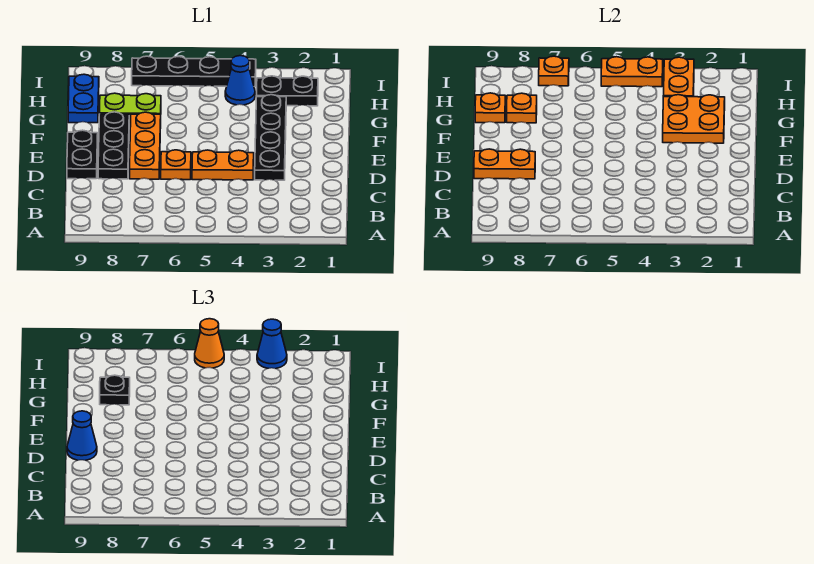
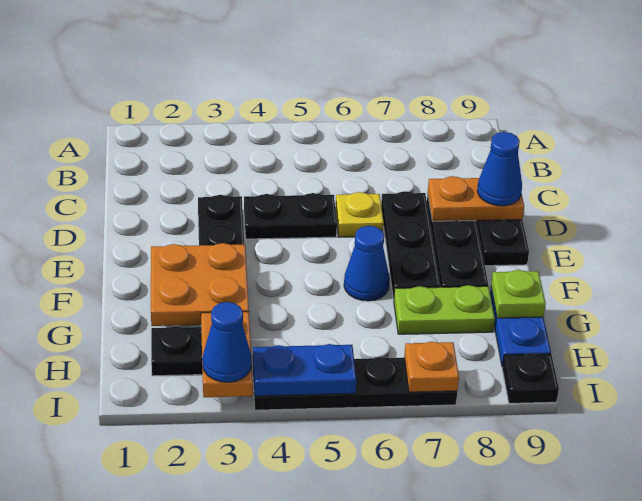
orange 1x2 plate [192,150,254,180] -> black 1x2 plate [244,193,337,239]
orange 1x1 plate [161,150,191,180] -> yellow 1x1 plate [335,192,384,237]
orange 1x3 plate [130,112,161,179] -> black 1x3 plate [381,191,440,300]
orange 1x1 plate [507,93,537,123] -> none
black 1x1 plate [100,375,130,405] -> black 1x1 plate moved to [502,353,559,403]
orange 1x1 plate [475,93,505,123] -> lime 1x1 plate [491,270,546,318]
blue 1x1 cone [225,56,255,105] -> blue 1x1 cone moved to [344,226,390,301]
orange 1x2 plate [601,57,663,87] -> blue 1x2 plate [253,344,356,396]
orange 1x1 cone [195,319,224,368] -> none

